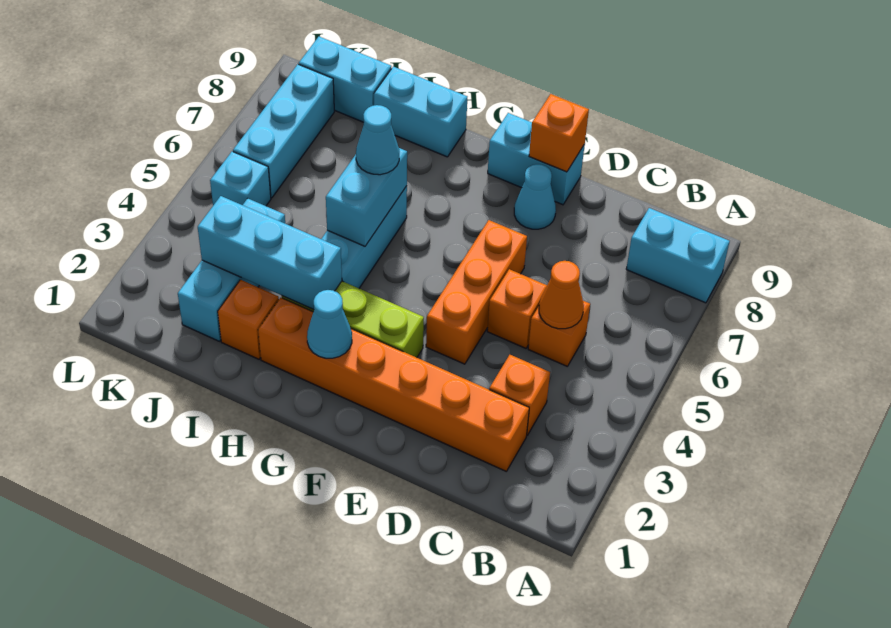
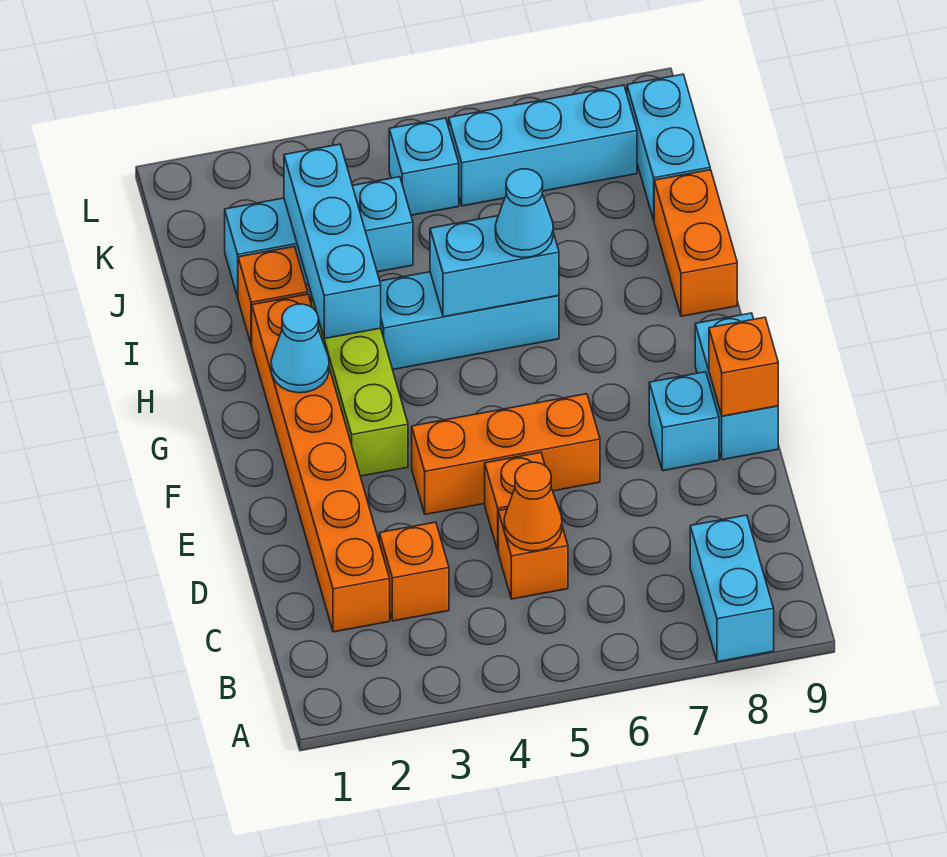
cyan 1x1 cone [514,164,556,229] -> cyan 1x1 brick [649,372,719,471]
cyan 1x2 brick [374,67,467,157] -> orange 1x2 brick [654,170,737,316]

